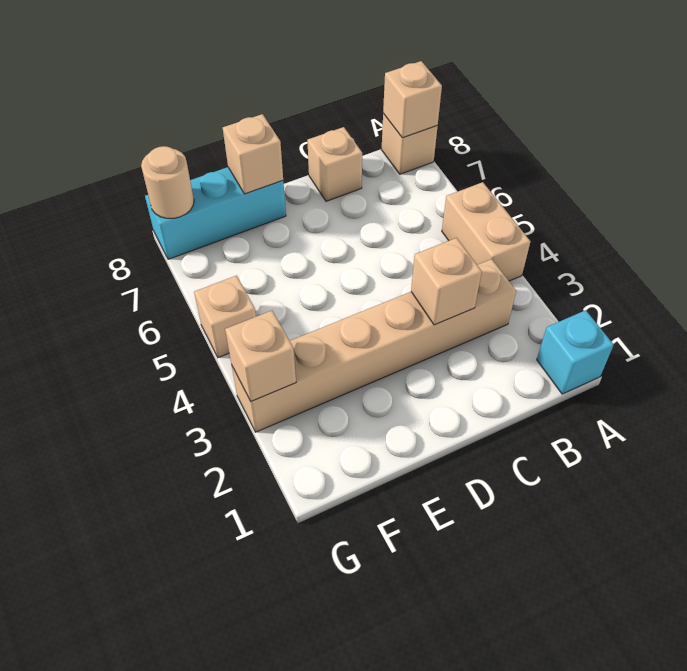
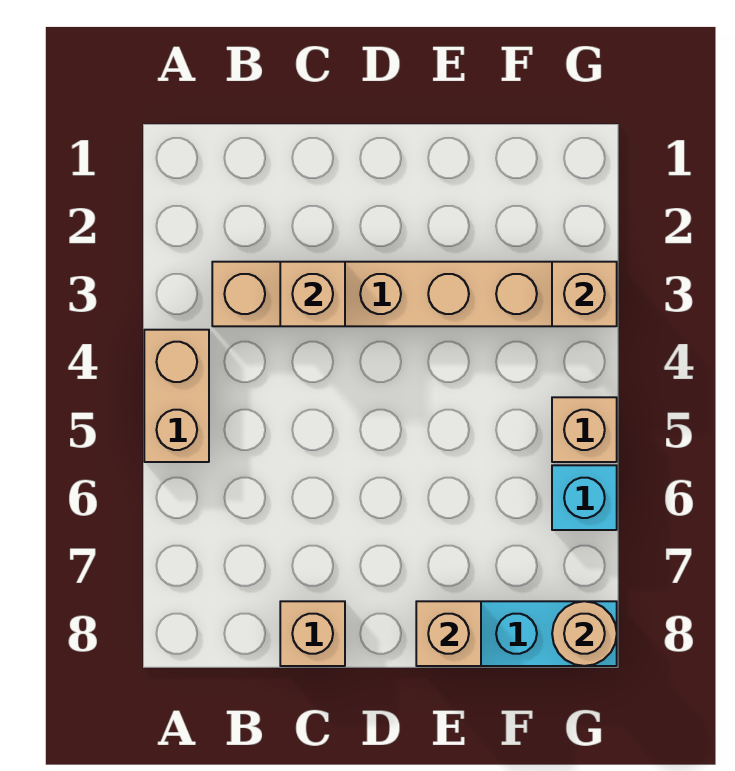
cyan 1x1 brick [537,310,614,394] -> cyan 1x1 brick moved to [552,465,617,530]
tan 1x1 brick [382,114,438,174] -> none
tan 1x1 brick [383,61,442,138] -> none

